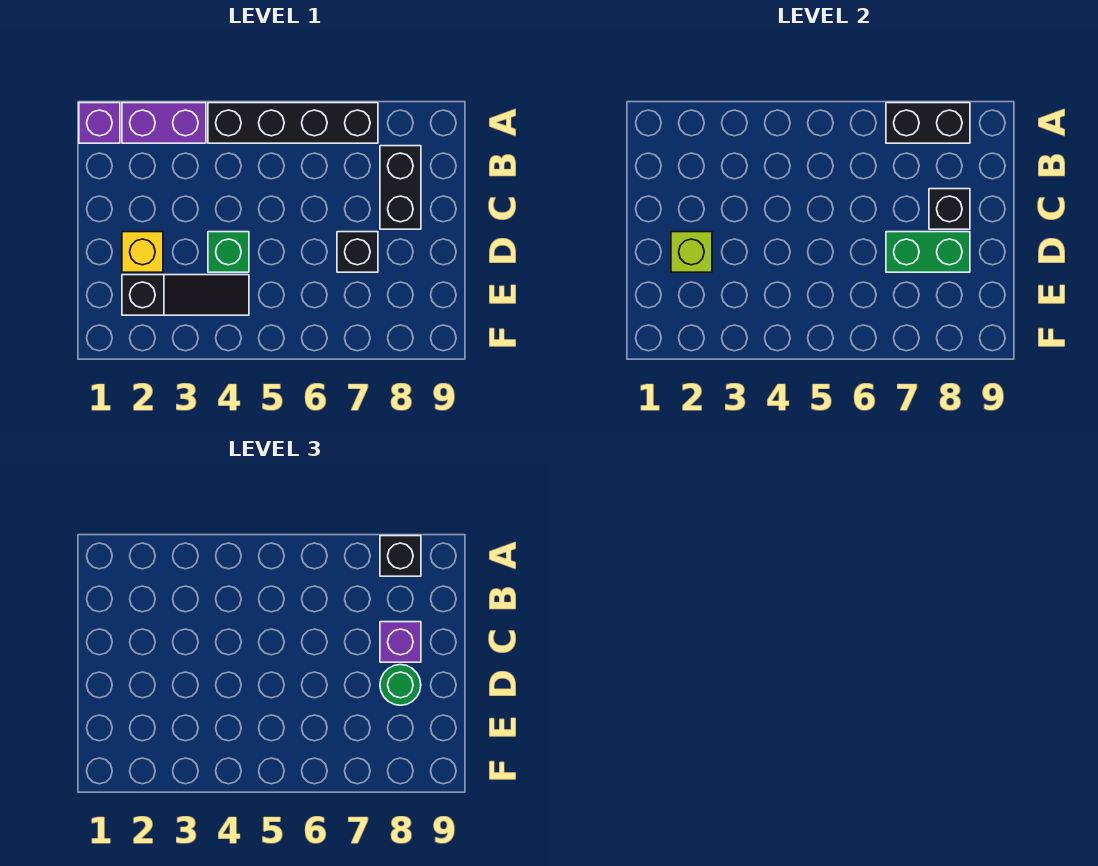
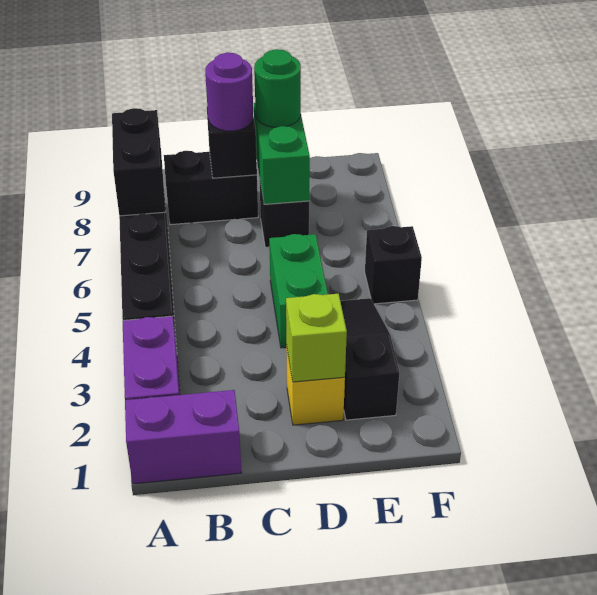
purple 1x1 brick [79,103,120,143] -> purple 1x2 brick [125,390,241,484]
black 1x1 brick [380,536,421,576] -> black 1x1 brick moved to [365,226,422,304]
purple 1x1 brick [380,622,421,662] -> purple 1x1 round brick [205,53,253,131]
green 1x1 brick [208,232,249,272] -> green 1x2 brick [269,234,328,348]

